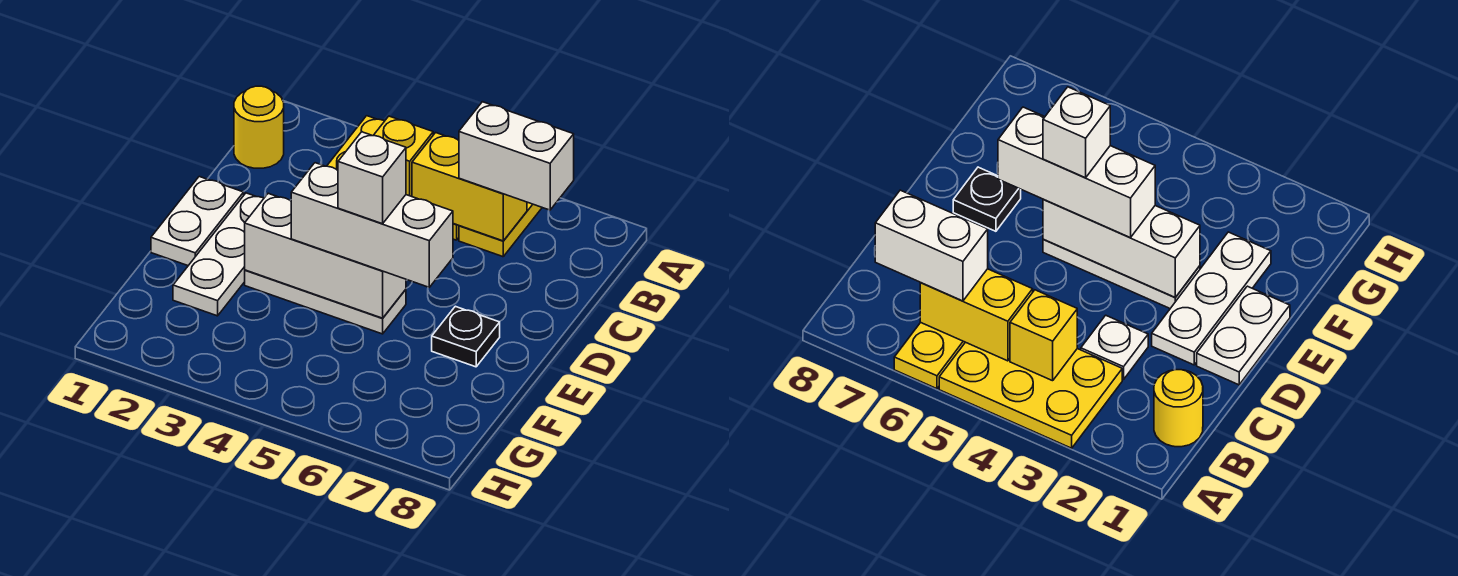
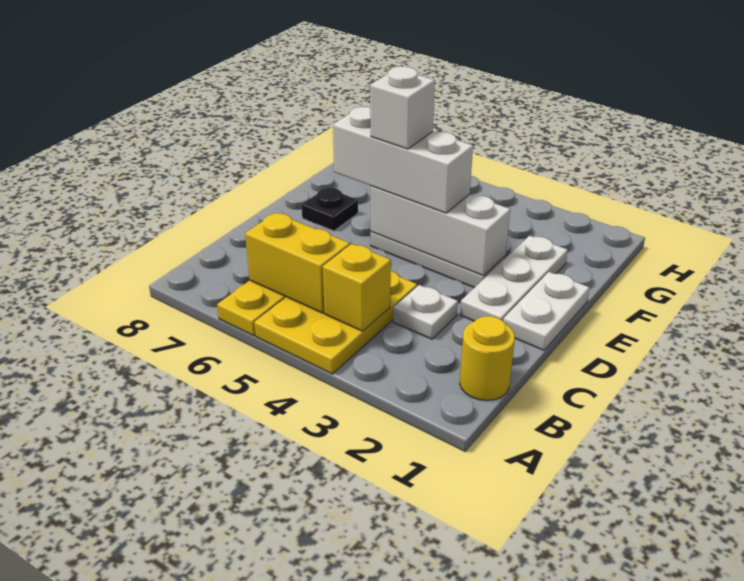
yellow 2x3 plate [939,342,1122,448] -> yellow 2x3 plate turned to [254,271,417,374]
white 1x2 brick [459,102,574,210] -> none

